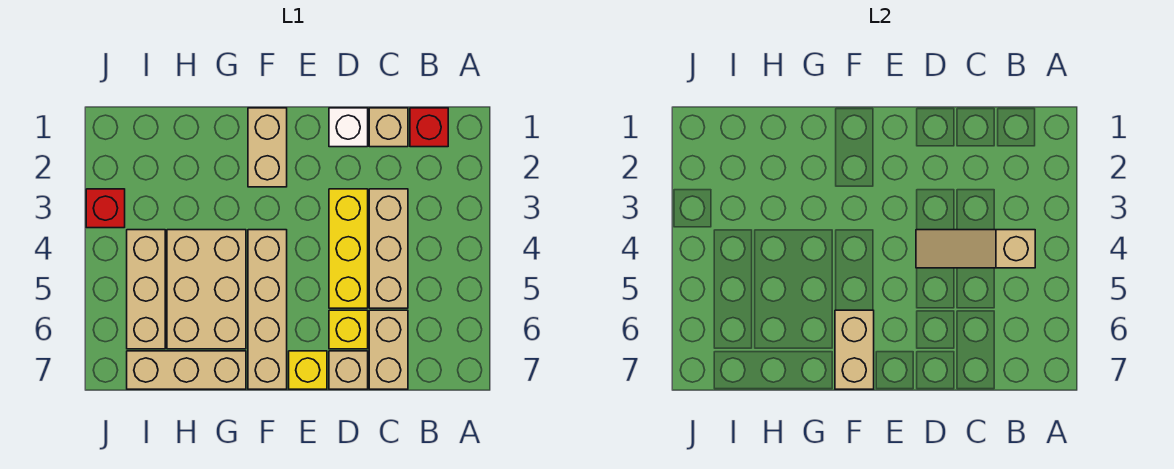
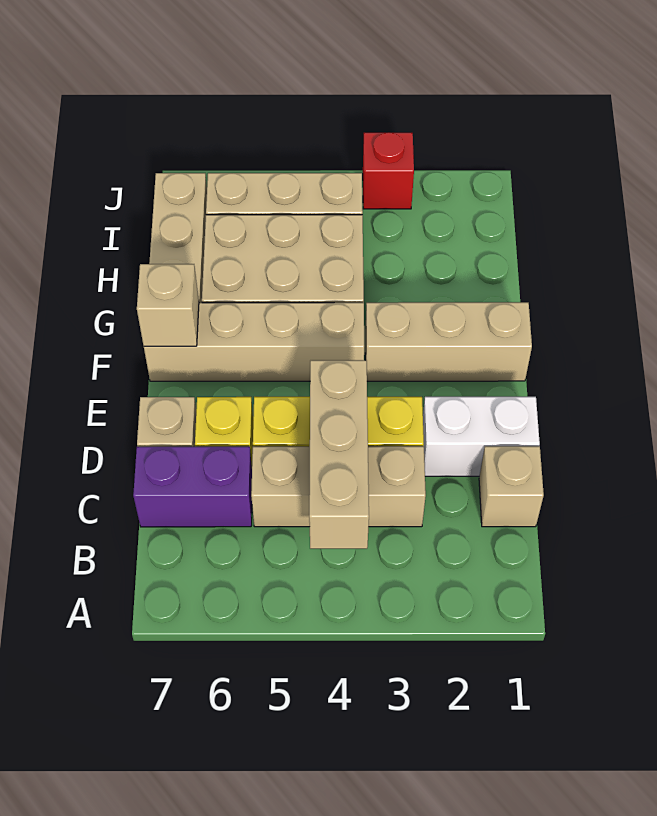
red 1x1 brick [410,108,448,147] -> none
tan 1x3 slope [916,230,1035,268] -> tan 1x3 brick [309,360,369,549]
tan 1x2 brick [369,310,408,389] -> purple 1x2 brick [133,447,252,527]
white 1x1 brick [329,108,368,147] -> white 1x2 brick [423,397,540,476]
yellow 1x1 brick [289,351,327,389] -> none
tan 1x2 brick [248,108,287,187] -> tan 1x3 brick [365,302,532,381]
tan 1x2 brick [835,310,874,389] -> tan 1x1 brick [137,264,199,346]

